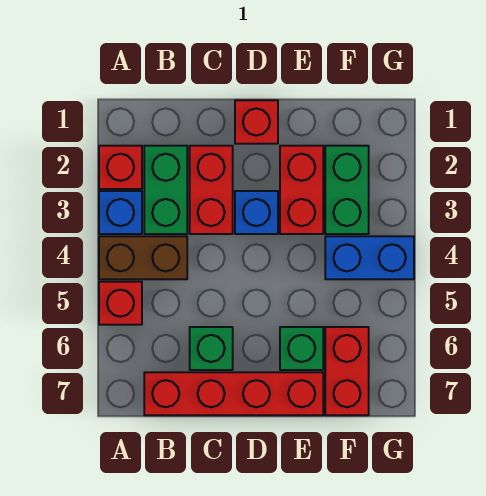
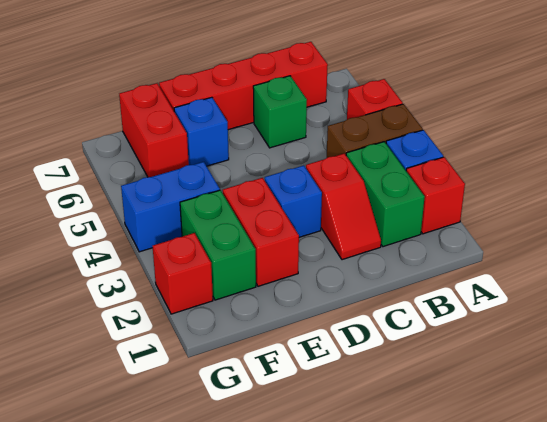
red 1x2 brick [190,146,233,234] -> red 1x2 slope [306,153,381,260]
red 1x1 brick [235,100,278,144] -> red 1x1 brick moved to [153,233,213,314]
green 1x1 brick [280,327,323,370] -> blue 1x1 brick [174,97,229,166]

